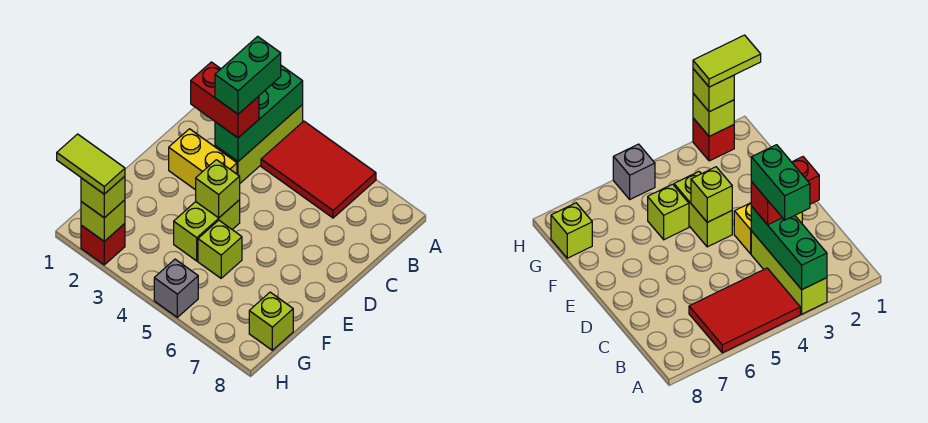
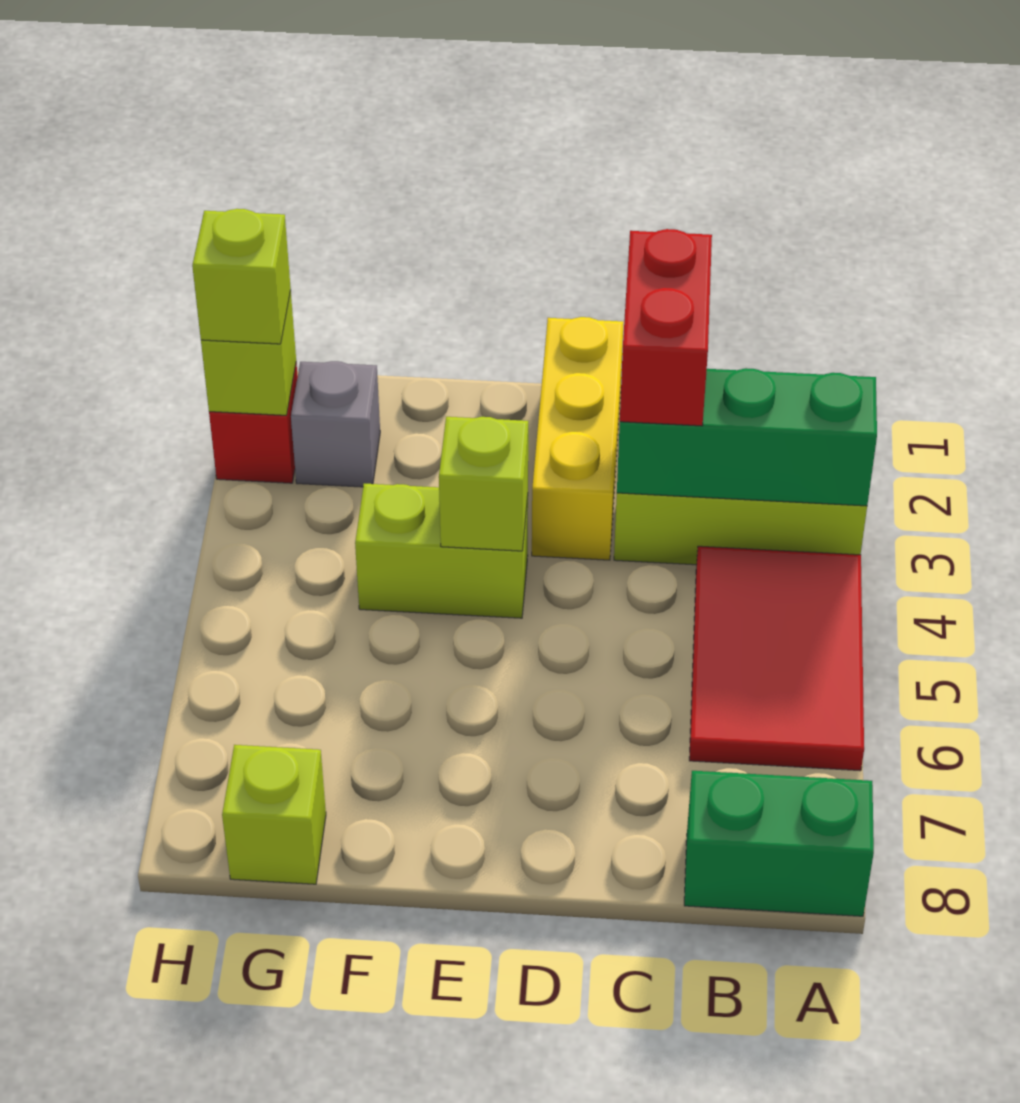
green 1x2 brick [215,36,281,114] -> green 1x2 brick moved to [684,771,874,916]
yellow 1x2 brick [169,129,237,190] -> yellow 1x3 brick [532,317,624,560]
lime 1x1 brick [198,220,242,278] -> none
lime 1x2 tile [57,134,125,194] -> none
grey 1x1 brick [154,259,198,317] -> grey 1x1 brick moved to [291,361,380,487]

